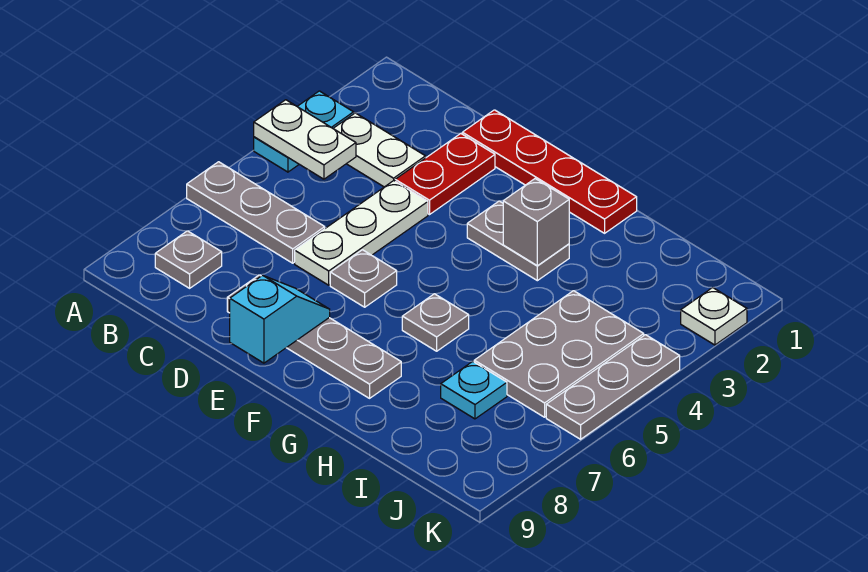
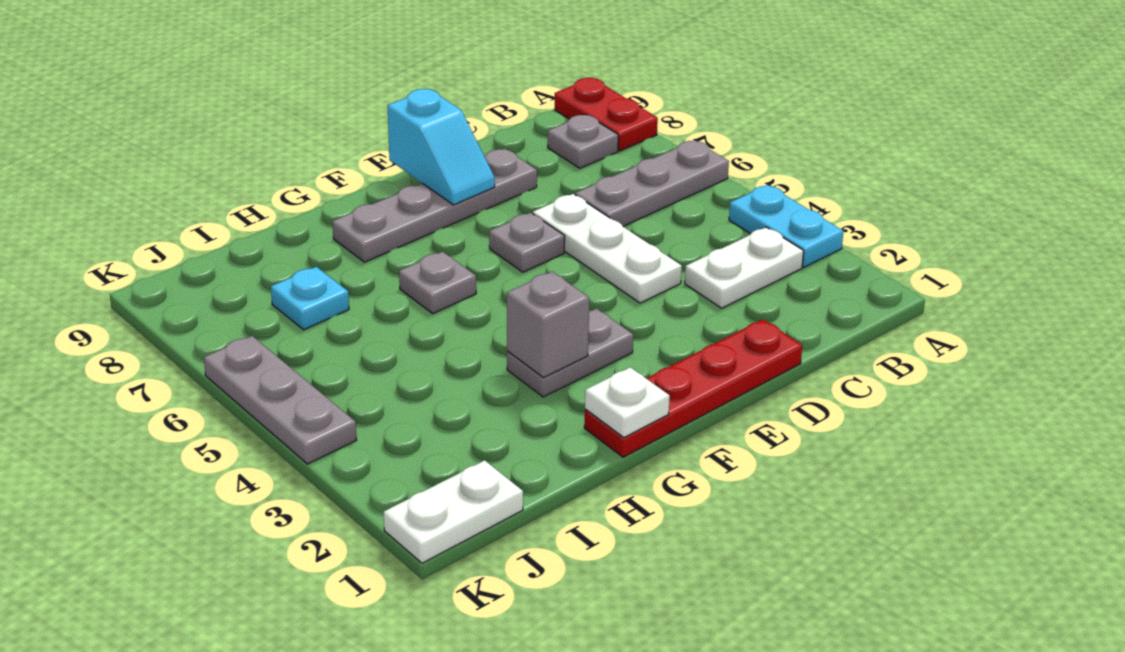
white 1x2 plate [254,100,356,179] -> white 1x2 plate moved to [384,460,523,563]
red 1x2 plate [395,133,495,215] -> red 1x2 plate moved to [555,78,658,151]
grey 2x3 plate [474,291,644,417] -> none
white 1x1 plate [681,288,747,345] -> white 1x1 plate moved to [585,367,670,438]

